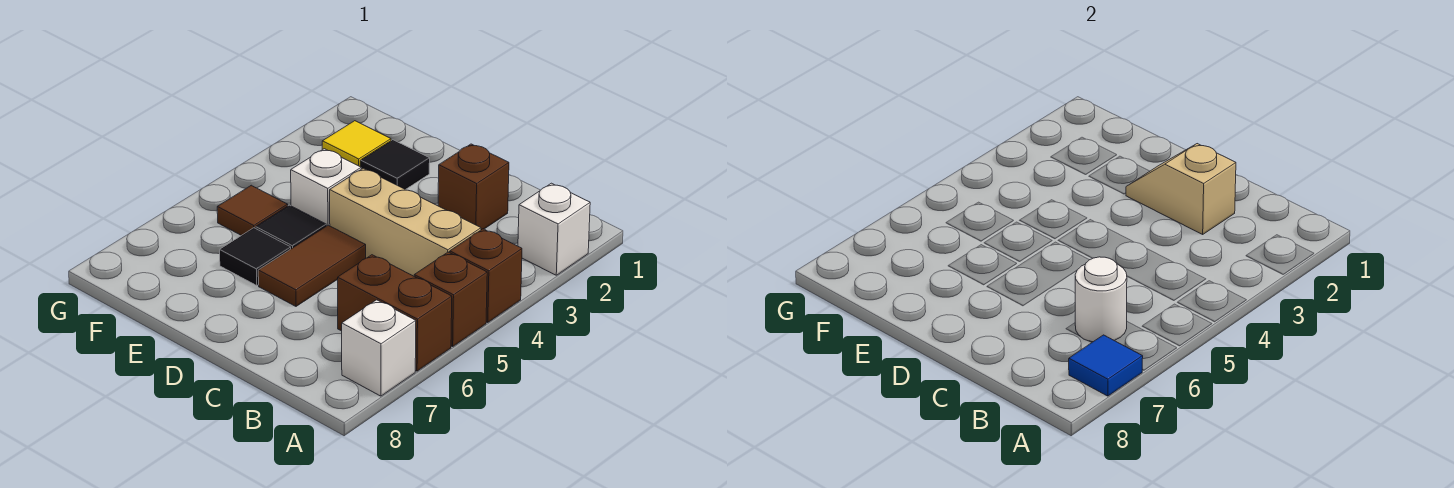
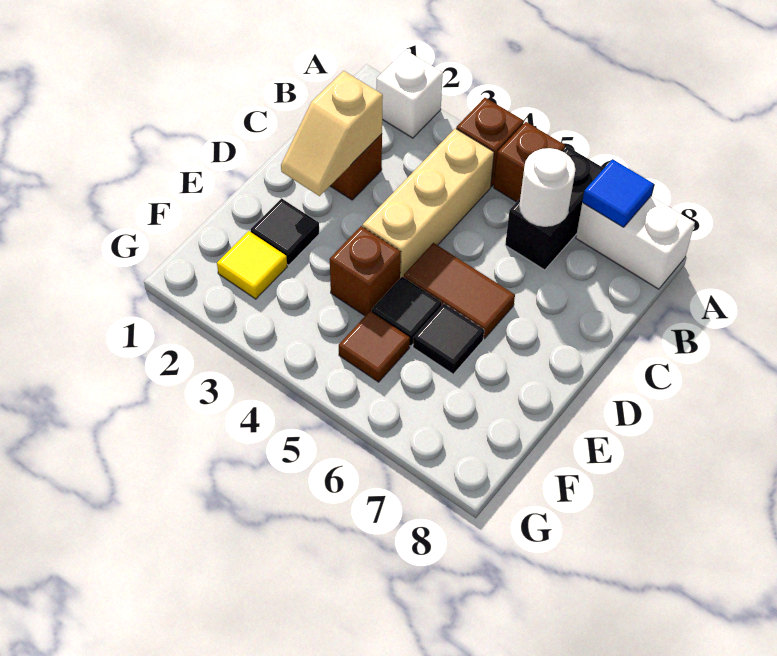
brown 1x2 brick [338,255,452,371] -> black 1x2 brick [505,147,604,270]
white 1x1 brick [342,300,416,396] -> white 1x2 brick [576,196,695,289]
white 1x1 brick [291,149,361,226] -> brown 1x1 brick [330,226,401,316]

